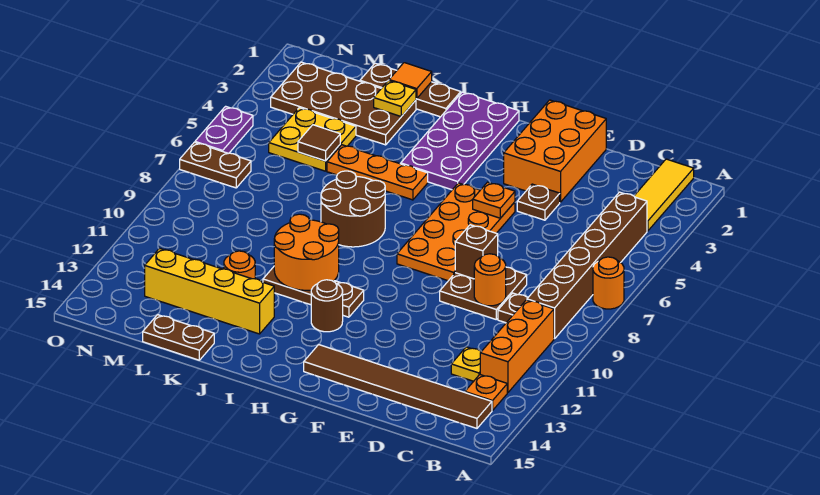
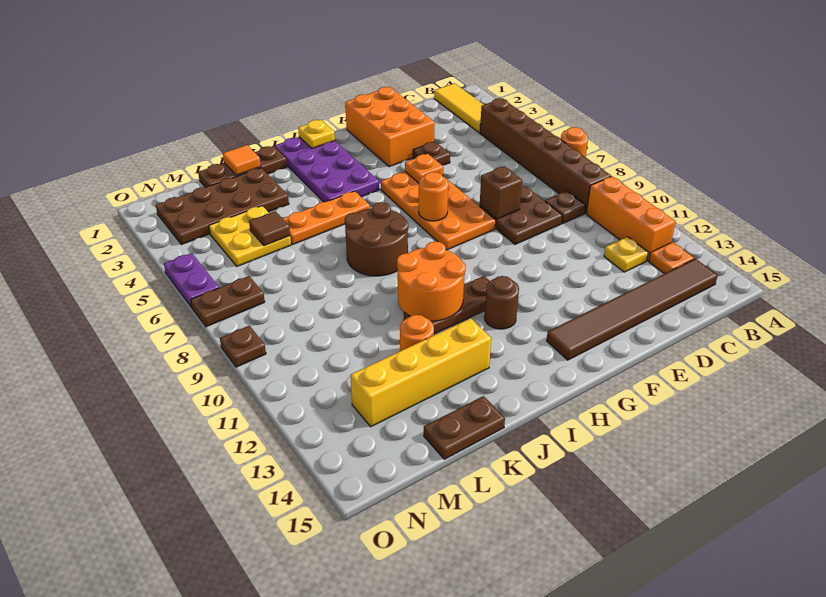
orange 1x1 round brick [474,254,506,306] -> orange 1x1 round brick moved to [419,172,448,221]
yellow 1x1 plate [374,80,416,116] -> yellow 1x1 plate moved to [298,120,335,148]
none -> brown 1x1 plate [220,326,266,367]

